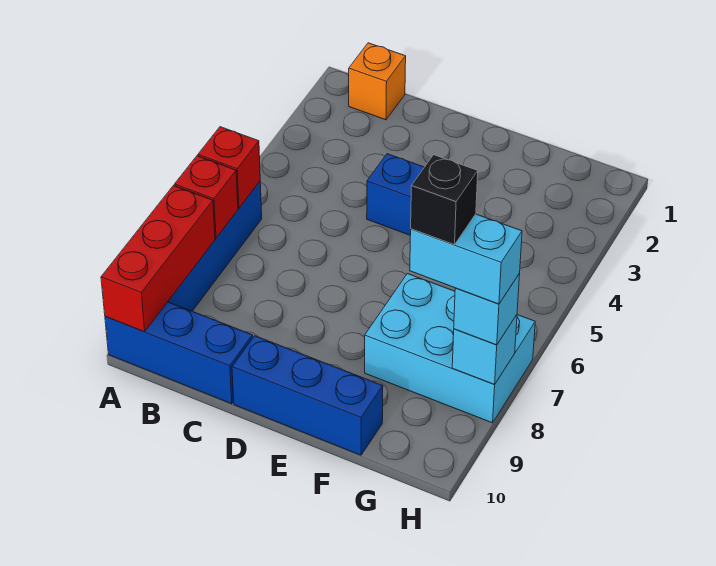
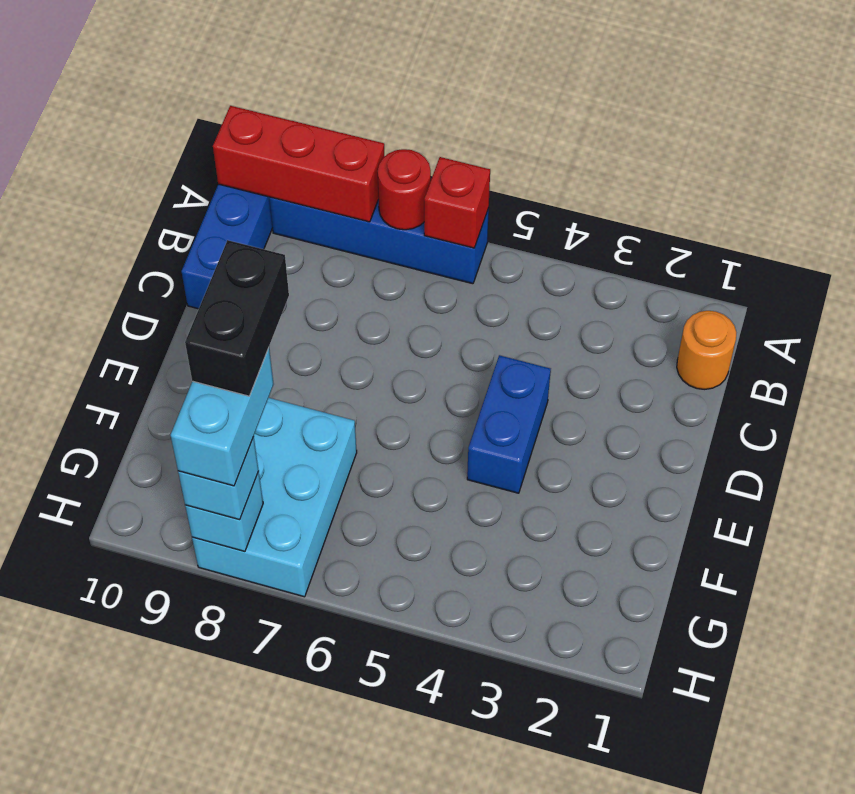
red 1x1 brick [174,156,238,238] -> red 1x1 round brick [378,149,431,230]
orange 1x1 brick [349,43,406,120] -> orange 1x1 round brick [677,311,736,389]
blue 1x3 brick [232,336,383,455] -> none
black 1x1 brick [411,155,478,245] -> black 1x2 brick [185,240,289,396]

